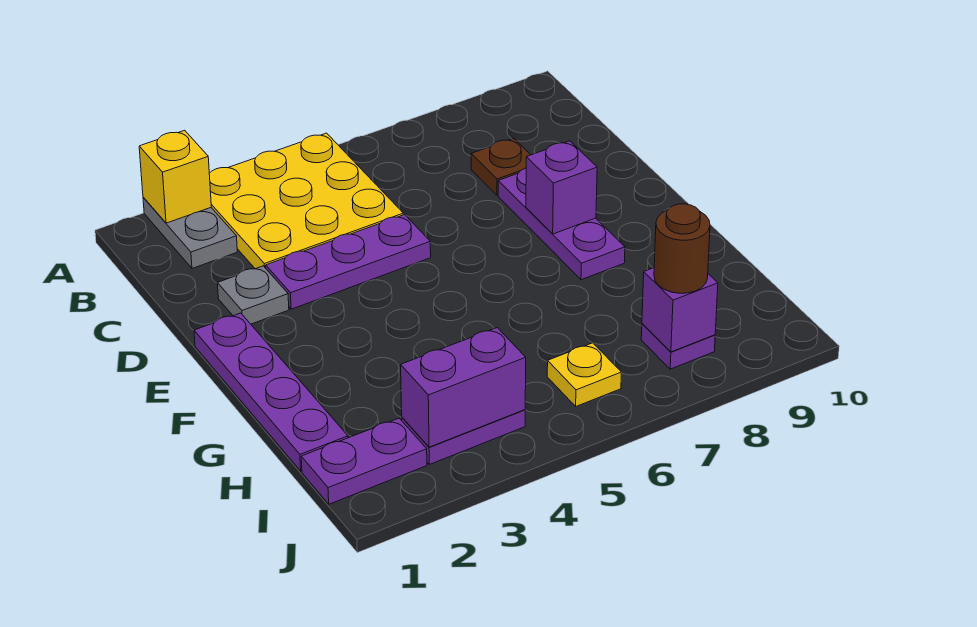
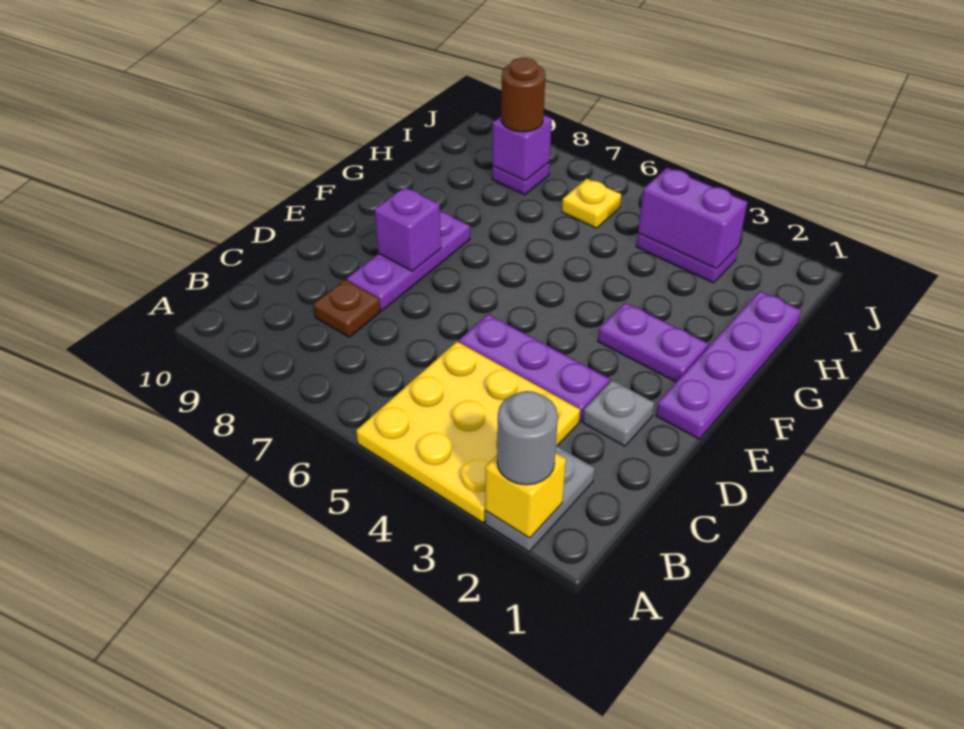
none -> grey 1x1 round brick [497,391,558,485]
purple 1x2 plate [301,418,427,504] -> purple 1x2 plate moved to [598,303,708,382]

